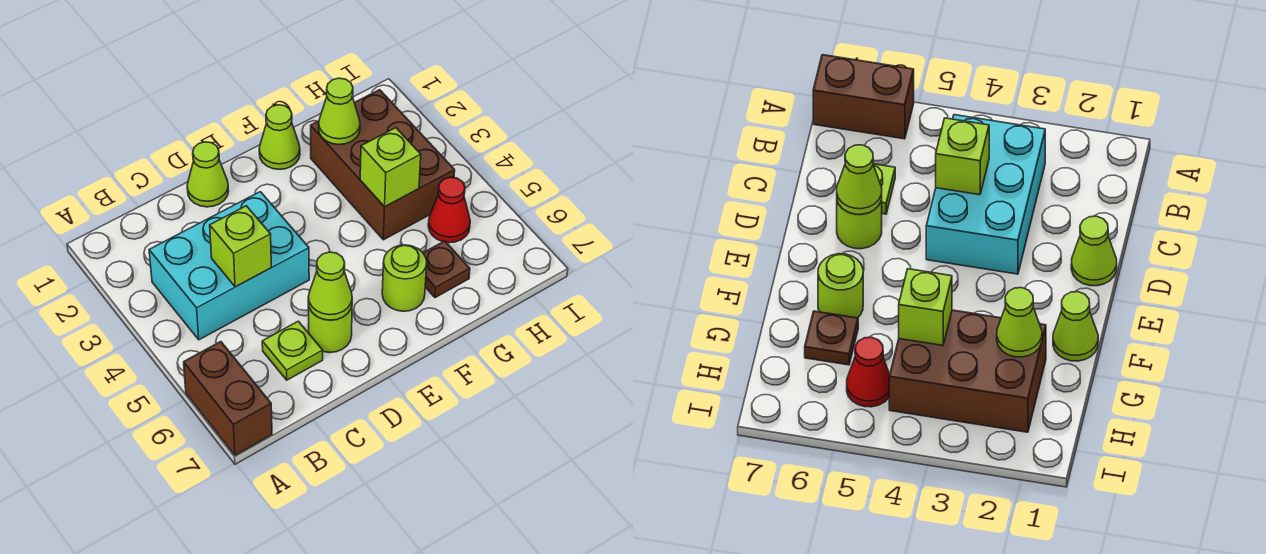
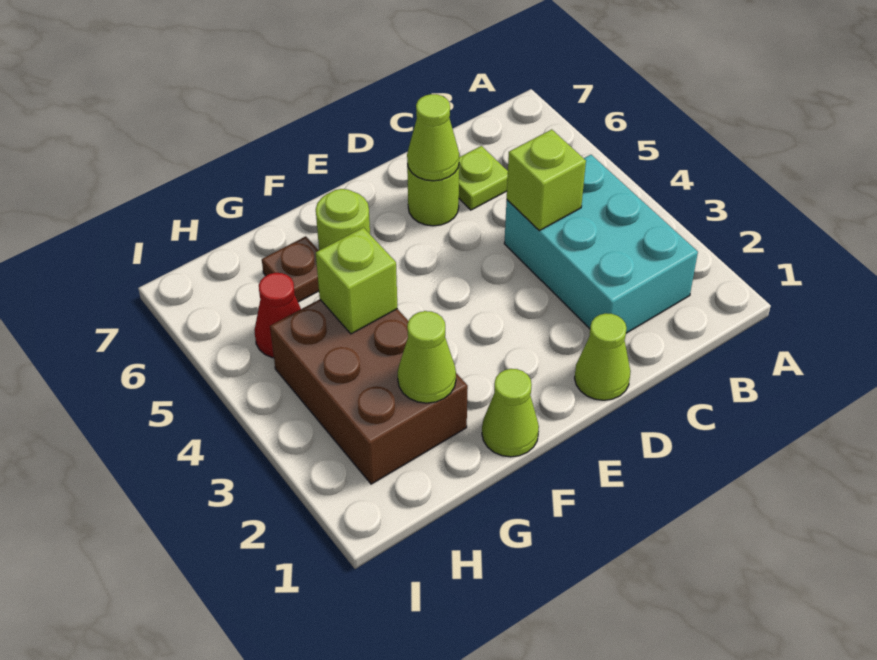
brown 1x2 brick [184,342,272,455] -> none
cyan 2x3 brick [149,192,309,340] -> cyan 2x3 brick turned to [504,155,698,333]

